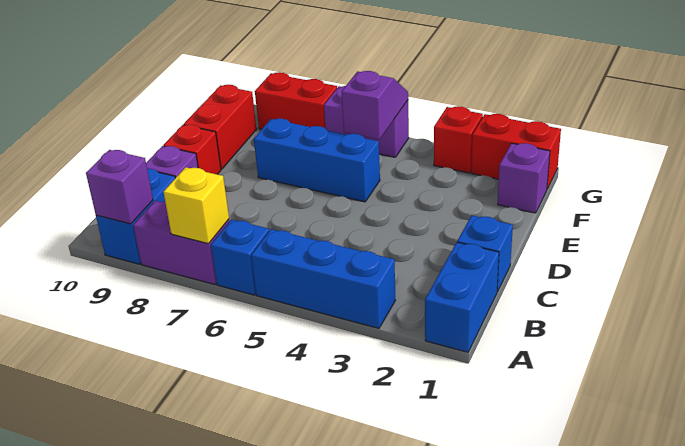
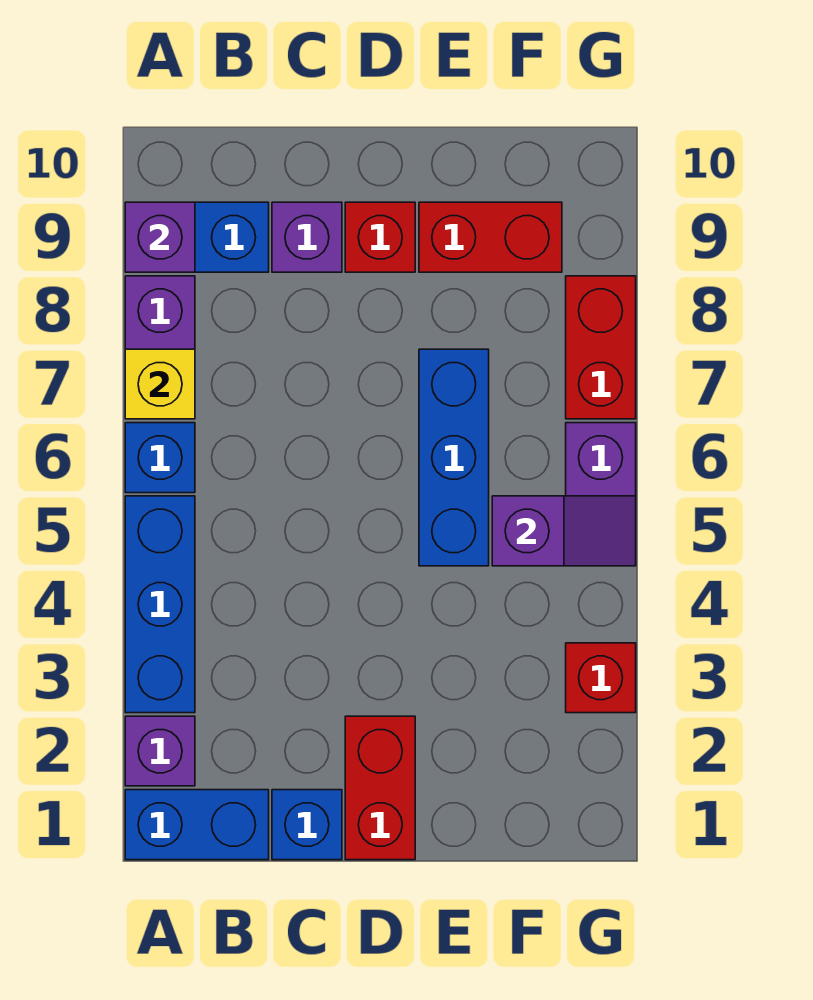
purple 1x1 brick [498,143,550,213] -> purple 1x1 brick moved to [125,716,195,786]
red 1x2 brick [471,114,561,189] -> red 1x2 brick moved to [345,716,415,860]

